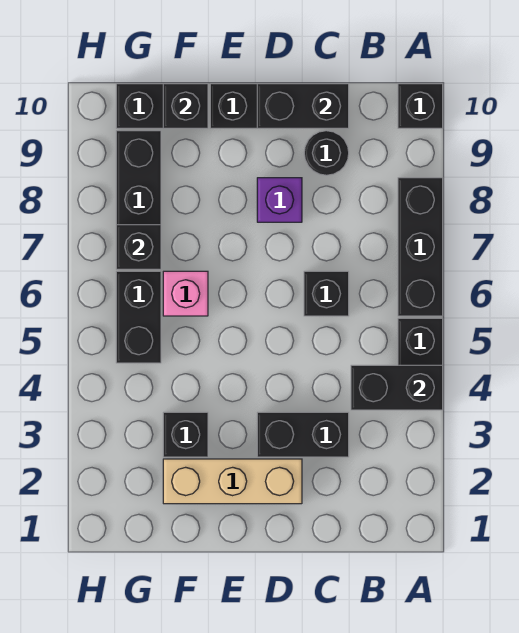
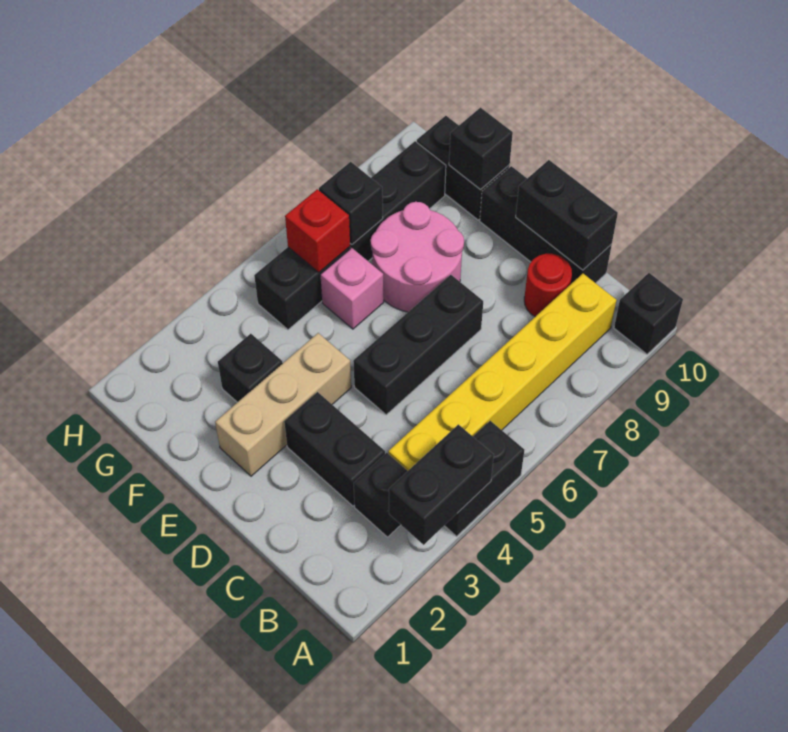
black 1x2 brick [351,365,443,410] -> black 1x2 brick turned to [389,424,494,545]
black 1x3 brick [398,178,443,316] -> black 1x3 brick moved to [354,275,483,415]
none -> yellow 1x6 brick [388,274,616,471]
black 1x1 brick [304,271,349,316] -> black 1x1 brick moved to [354,453,407,537]
black 1x1 round brick [304,131,349,175] -> red 1x1 round brick [524,254,572,317]
tan 1x3 brick [163,459,302,504] -> tan 1x3 brick turned to [215,333,351,476]
purple 1x1 brick [257,178,302,222] -> none
none -> pink 2x2 round brick [371,202,464,312]
none -> red 1x1 brick [285,189,350,272]

